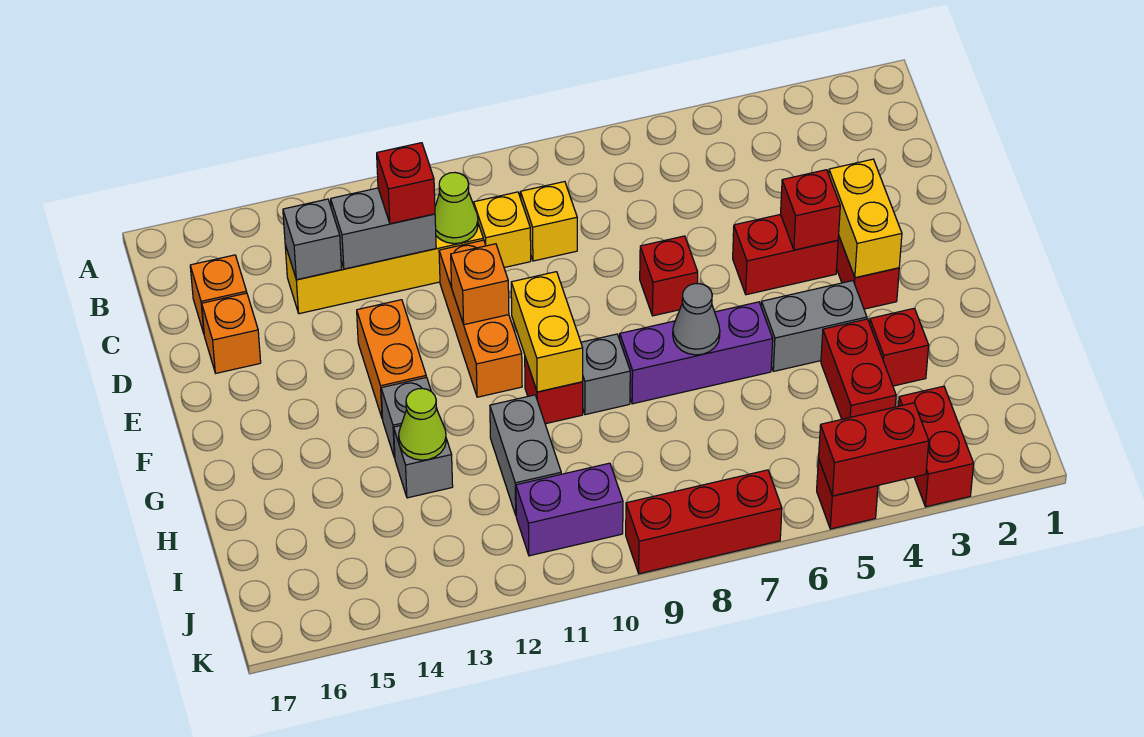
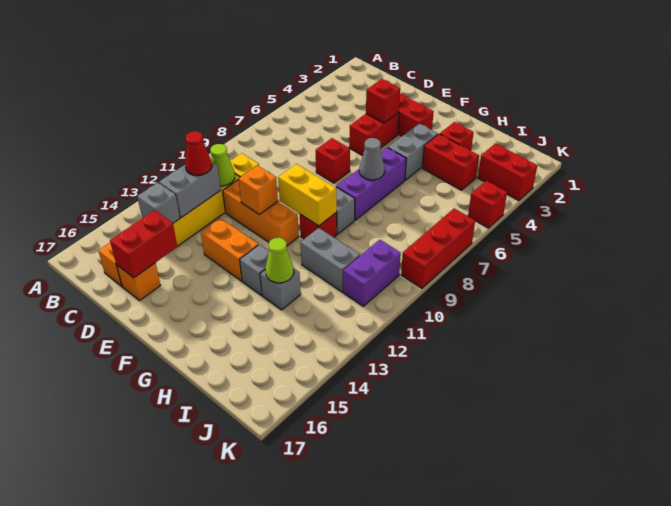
yellow 1x1 brick [520,182,577,261] -> none
red 1x1 brick [377,143,435,224] -> red 1x1 cone [185,131,212,175]
yellow 1x2 brick [829,159,902,278] -> none
red 1x2 brick [819,403,929,496] -> red 1x2 brick moved to [110,210,177,278]

